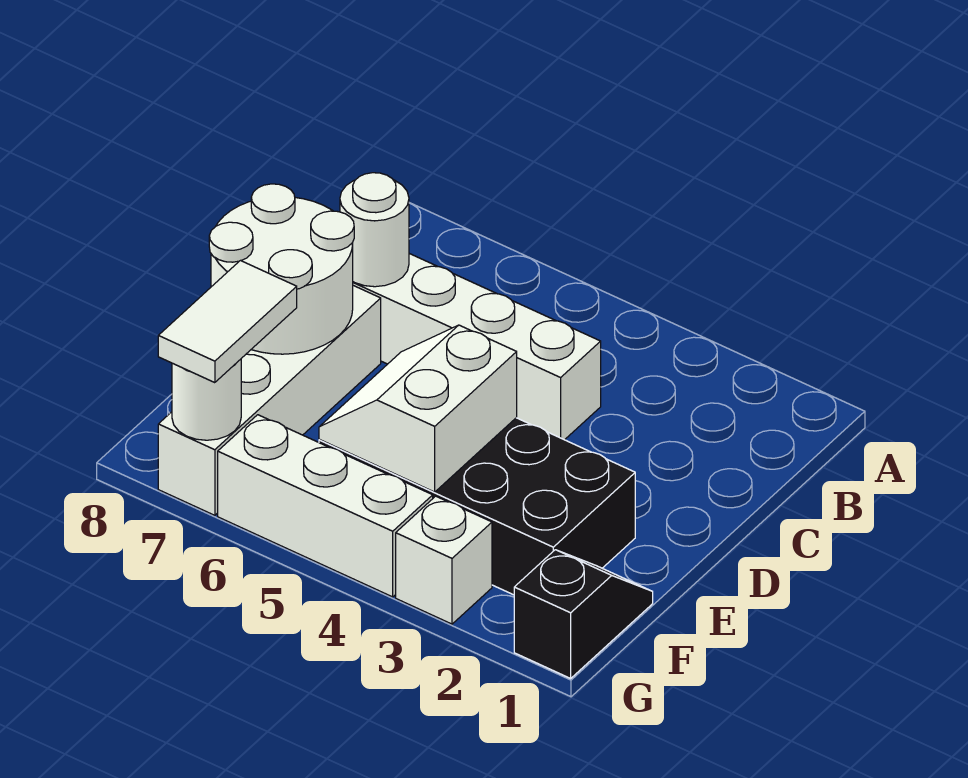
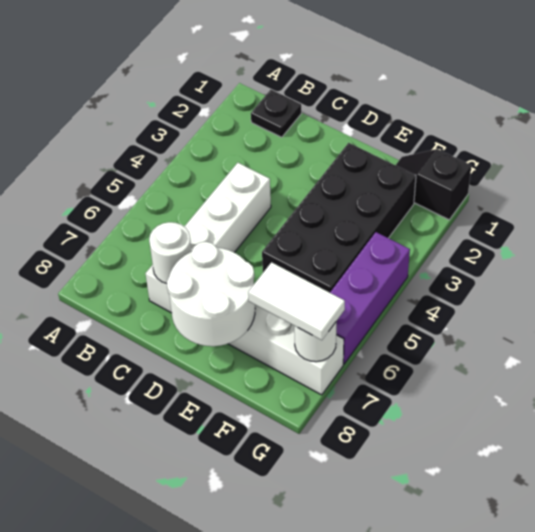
none -> black 1x1 plate [251,90,301,137]
white 2x2 slope [319,325,517,492] -> none
white 1x1 brick [396,496,492,624] -> none
white 1x3 brick [218,415,433,597] -> purple 1x3 brick [330,232,410,364]

